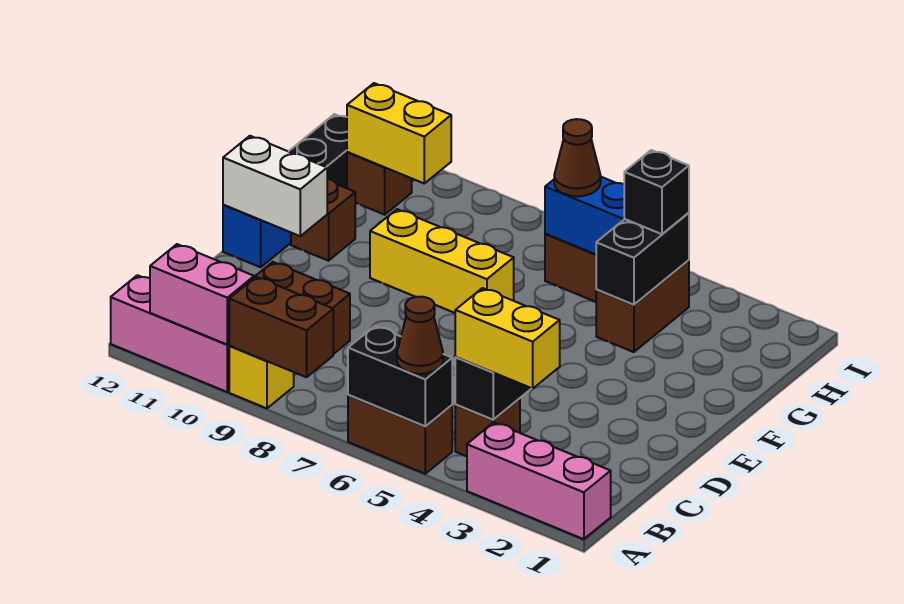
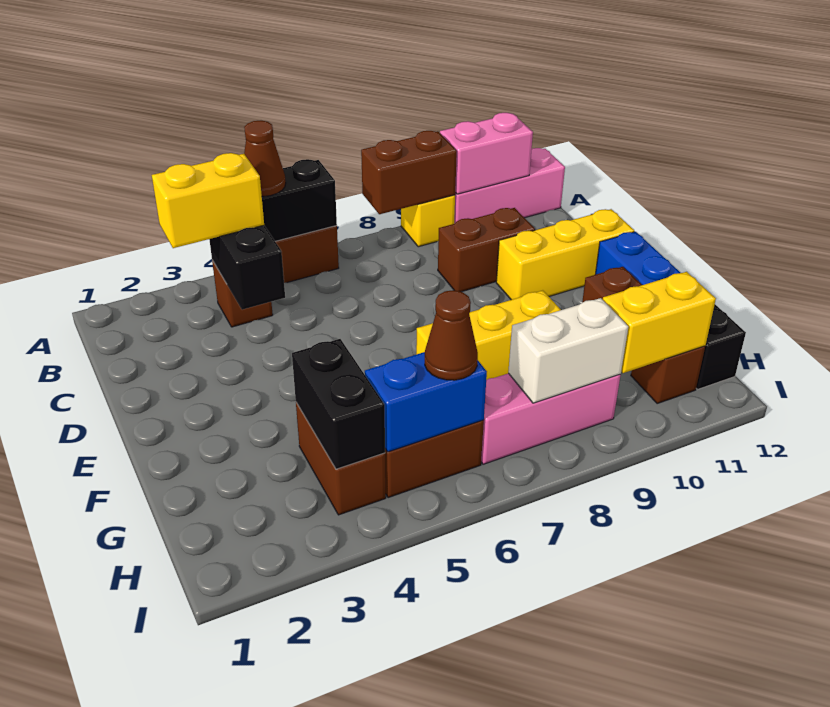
pink 1x3 brick [467,422,611,539] -> pink 1x3 brick moved to [481,373,621,464]
none -> yellow 1x3 brick [496,209,634,300]
white 1x2 brick [223,136,327,236] -> white 1x2 brick moved to [508,298,628,403]
black 1x1 brick [624,150,689,234] -> none

